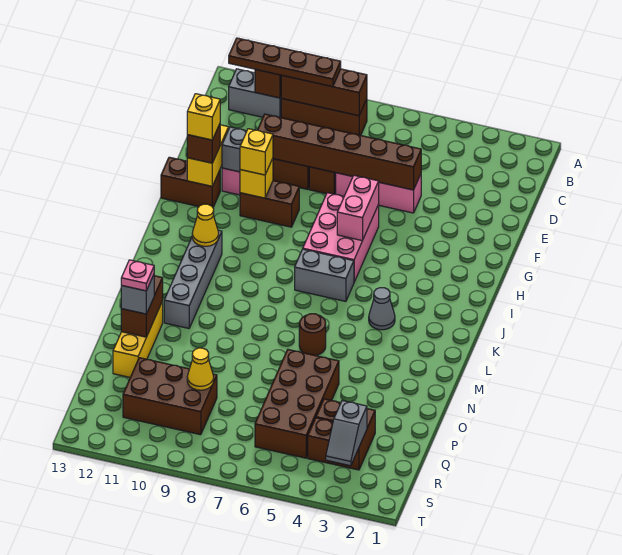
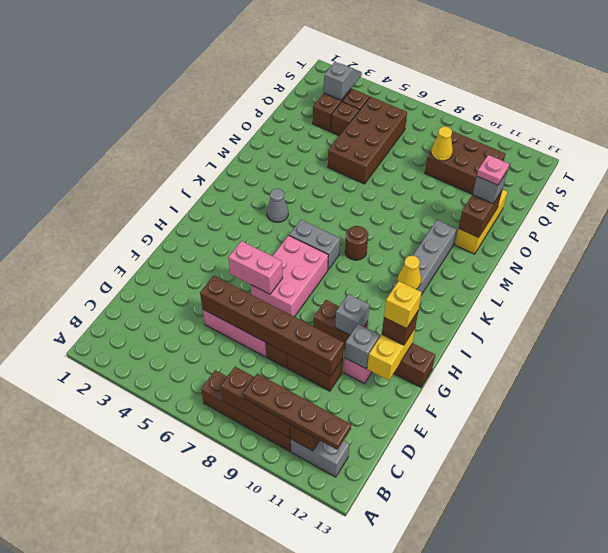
brown 1x3 brick [281,99,367,135] -> brown 1x4 brick [201,370,291,451]
pink 1x2 brick [337,175,379,241] -> pink 1x2 brick turned to [228,241,283,294]
yellow 1x1 brick [240,158,273,198] -> grey 1x1 brick [335,294,370,335]
yellow 1x1 brick [240,129,273,175] -> none
brown 1x1 round brick [299,314,326,355] -> brown 1x1 round brick moved to [345,226,368,260]

